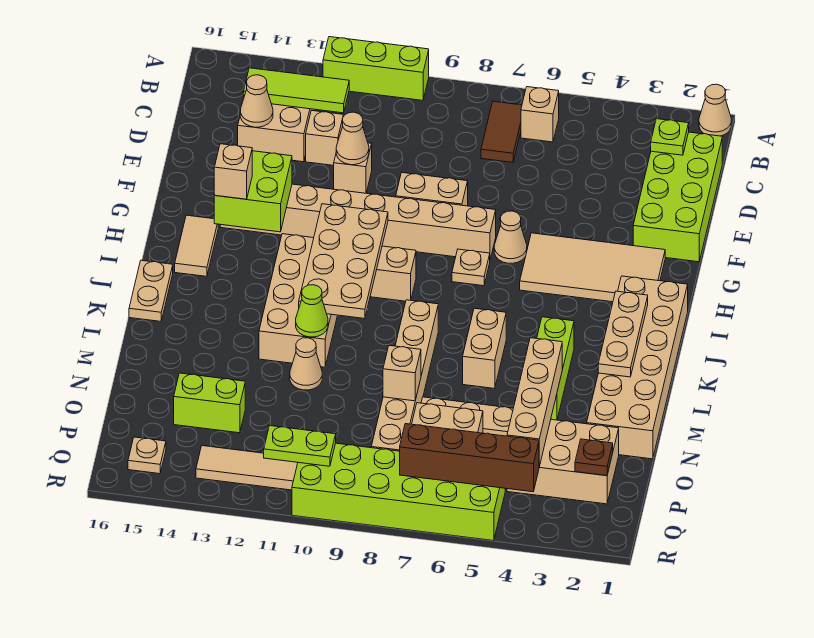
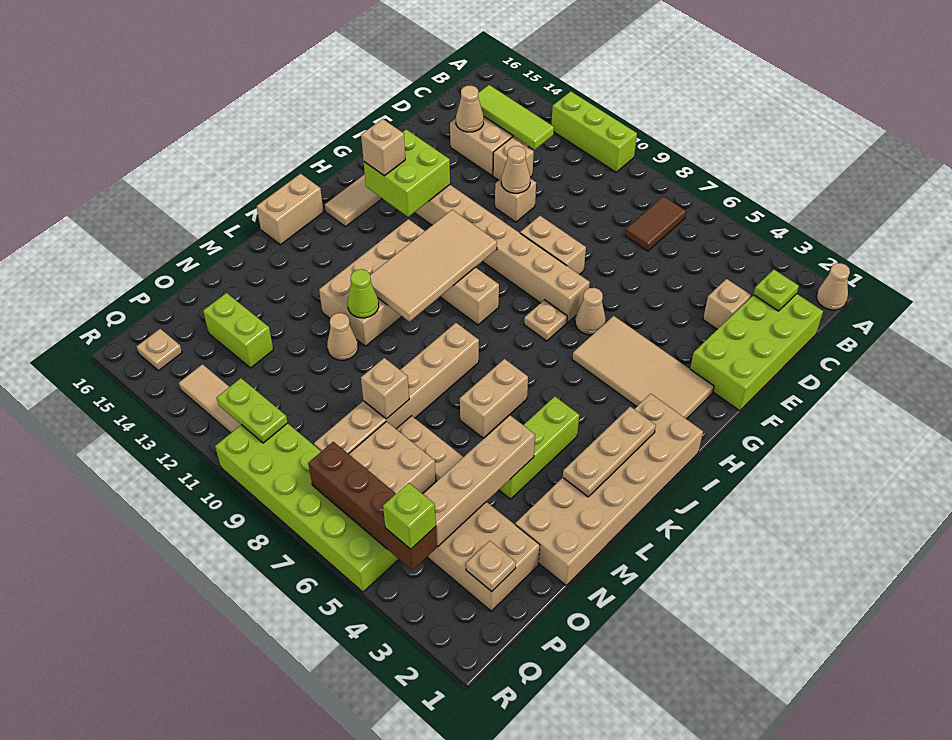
tan 1x1 brick [521,87,559,142] -> tan 1x1 brick moved to [703,279,751,329]
tan 2x4 plate [299,204,388,319] -> tan 2x4 tile [370,210,497,322]
tan 1x2 plate [129,260,173,321] -> tan 1x2 brick [257,174,324,245]
brown 1x1 plate [575,439,613,476] -> tan 1x1 plate [466,541,516,591]
none -> lime 1x1 brick [383,483,436,549]

